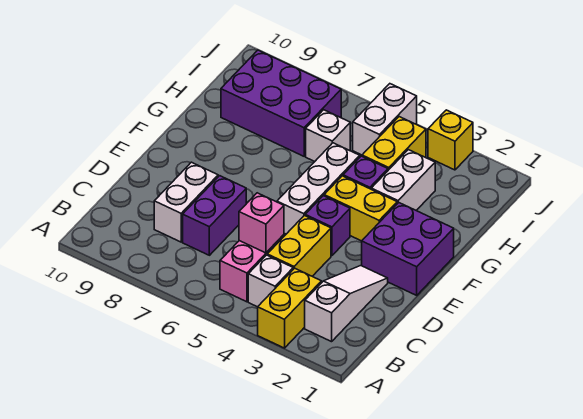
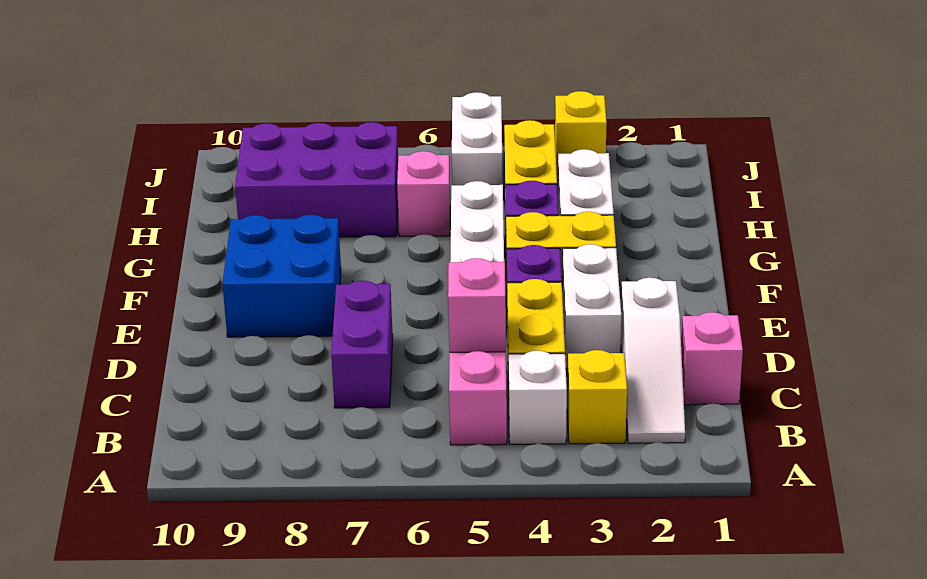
yellow 1x2 brick [258,268,322,348] -> yellow 1x1 brick [567,350,627,444]
white 1x3 slope [305,266,388,342] -> white 1x3 slope turned to [621,278,685,443]
none -> pink 1x1 brick [681,312,743,405]
white 1x2 brick [154,162,218,242] -> white 1x2 brick moved to [562,244,621,369]
purple 2x2 brick [362,202,454,295] -> none
none -> blue 2x2 brick [222,215,341,337]
white 1x1 brick [306,110,350,161] -> pink 1x1 brick [397,151,450,236]

